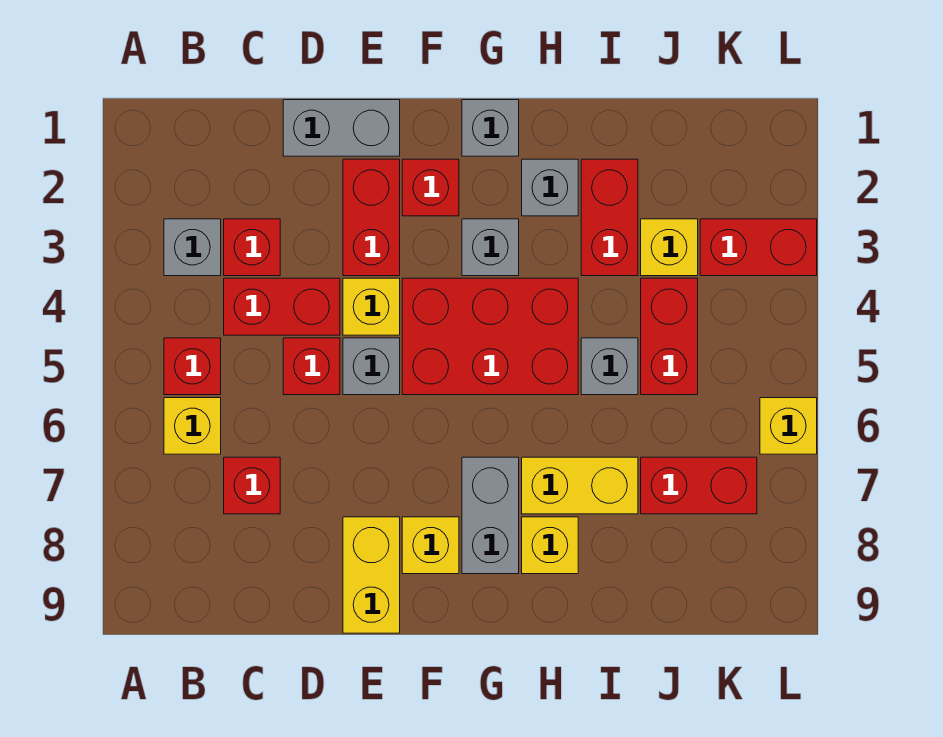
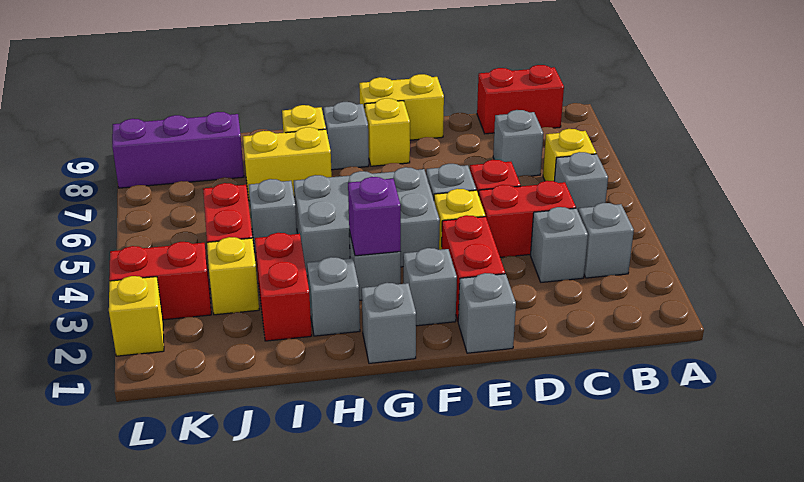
red 1x1 brick [164,338,221,395] -> grey 1x1 brick [554,152,608,210]
red 1x1 brick [224,219,280,276] -> grey 1x1 brick [531,207,588,282]
red 1x1 brick [224,457,280,514] -> grey 1x1 brick [493,110,543,177]
grey 1x2 brick [283,100,400,156] -> grey 1x1 brick [458,273,516,353]
yellow 1x2 brick [343,517,400,633] -> yellow 1x2 brick turned to [359,74,444,140]
red 1x1 brick [402,159,459,216] -> grey 1x1 brick [403,248,457,326]
red 2x3 brick [402,278,578,395] -> grey 2x3 brick [294,167,440,276]
none -> purple 1x1 brick [348,177,401,256]
grey 1x2 brick [462,457,519,574] -> grey 1x1 brick [324,102,369,170]
red 1x2 brick [641,457,757,514] -> red 1x2 brick moved to [477,65,564,134]
none -> purple 1x3 brick [112,112,244,188]
yellow 1x1 brick [760,398,817,454] -> yellow 1x1 brick moved to [109,276,164,356]

